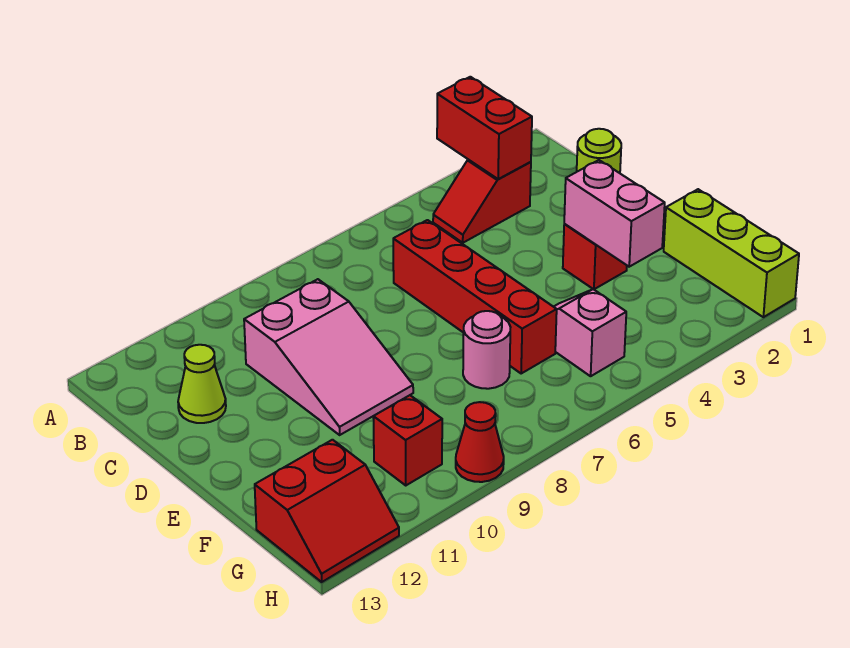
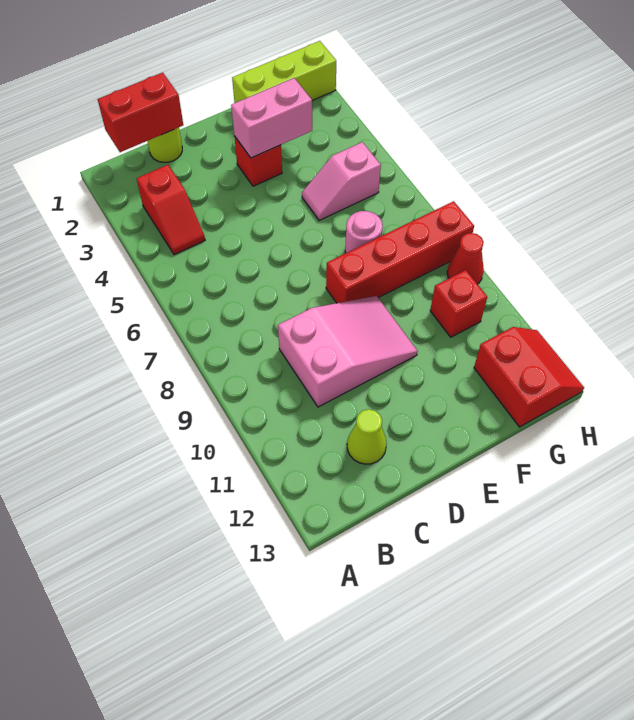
red 1x2 brick [437,77,532,179] -> red 1x2 brick moved to [98,73,183,152]
red 1x4 brick [393,220,557,374] -> red 1x4 brick moved to [326,201,474,303]

